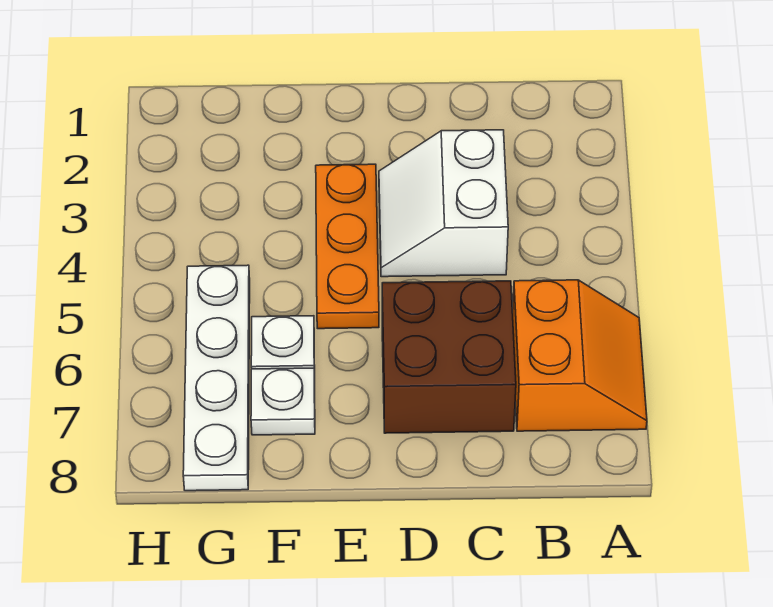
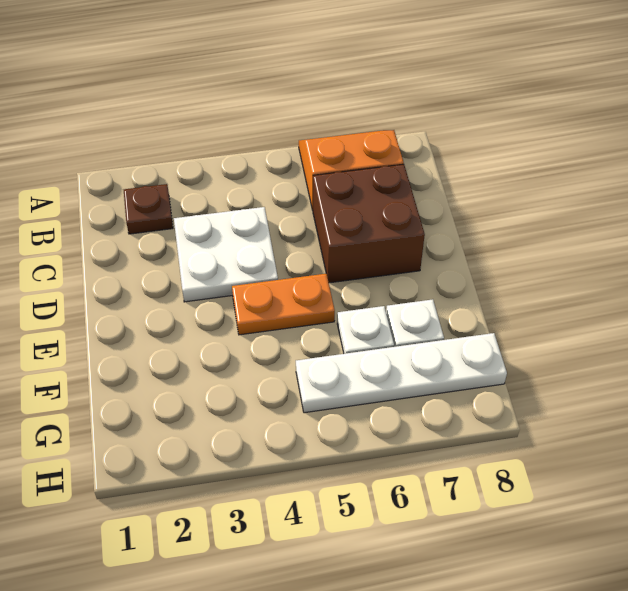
none -> brown 1x1 plate [124,184,173,234]
white 2x2 slope [379,130,508,277] -> white 2x2 plate [174,207,278,302]
orange 1x3 plate [316,164,379,329] -> orange 1x2 plate [232,274,335,335]

